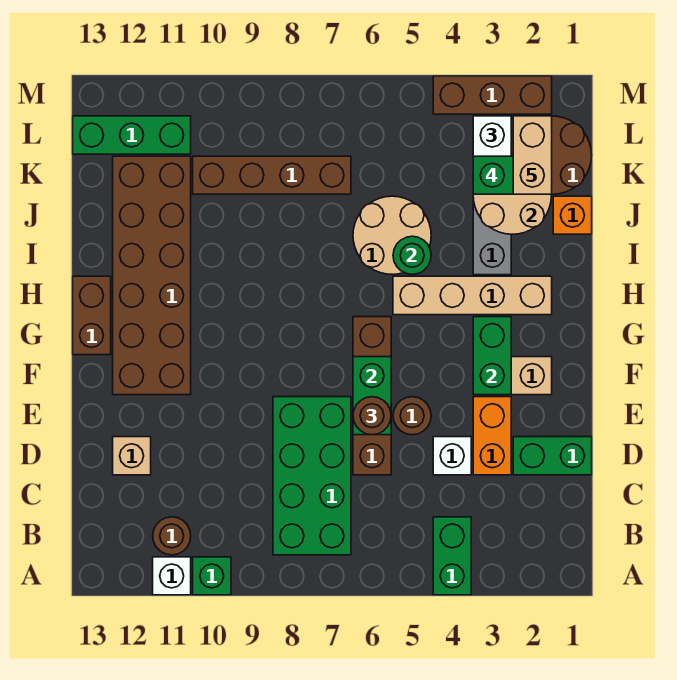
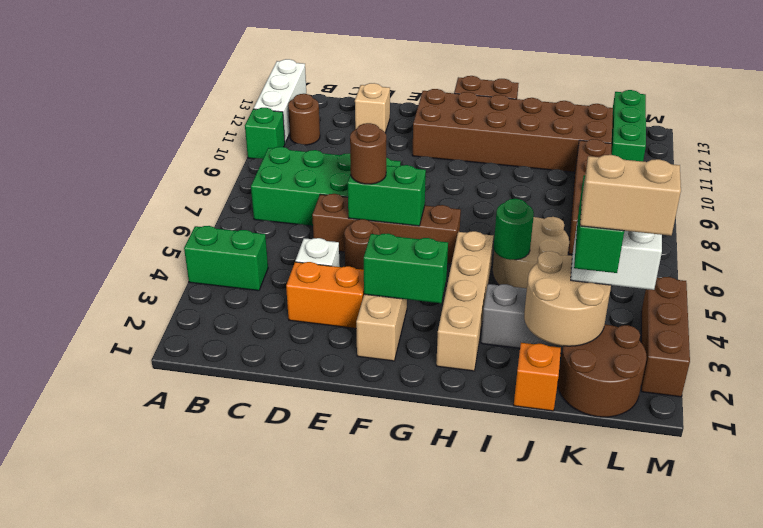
white 1x1 brick [153,557,191,595] -> white 1x3 brick [253,59,306,143]
green 1x2 brick [513,437,592,475] -> none

